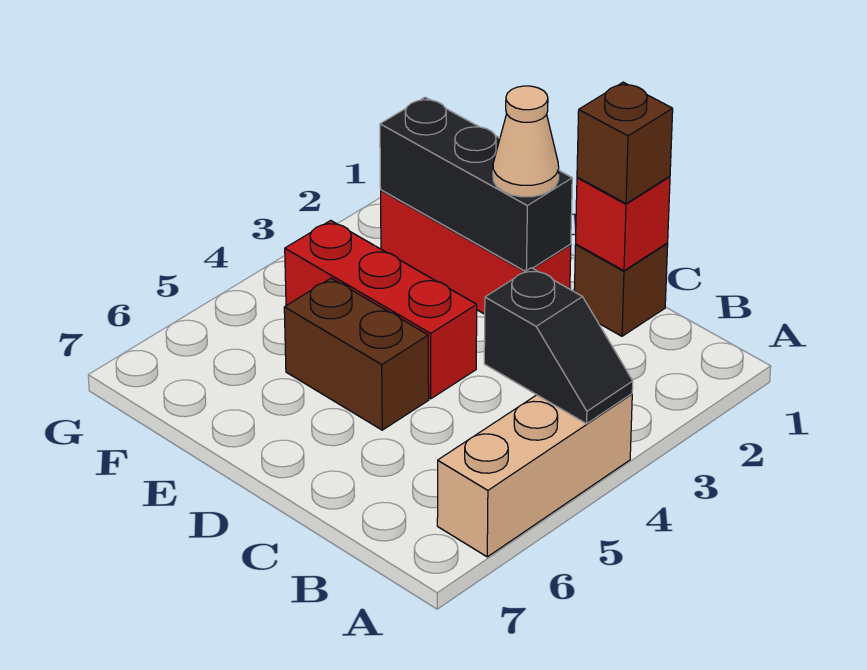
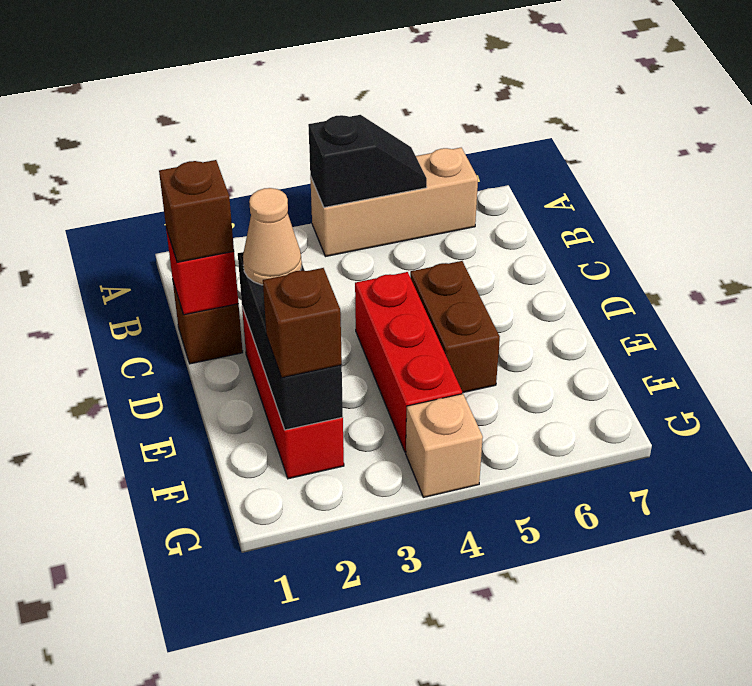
black 1x2 slope [484,268,633,424] -> black 1x2 slope turned to [308,115,427,207]
none -> brown 1x1 brick [263,268,342,378]
none -> tan 1x1 brick [406,394,483,497]

